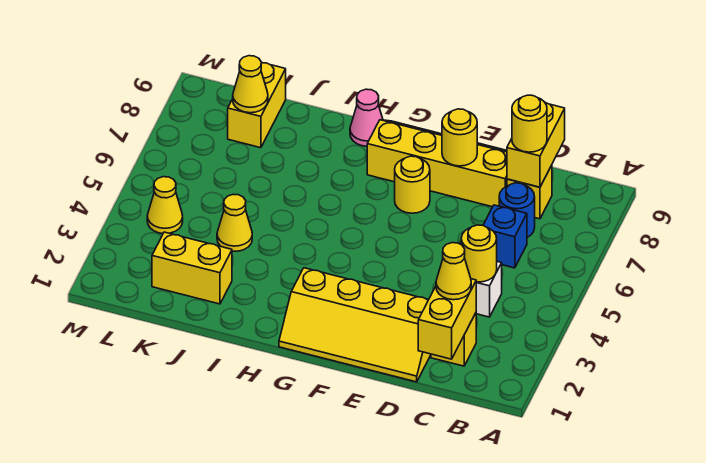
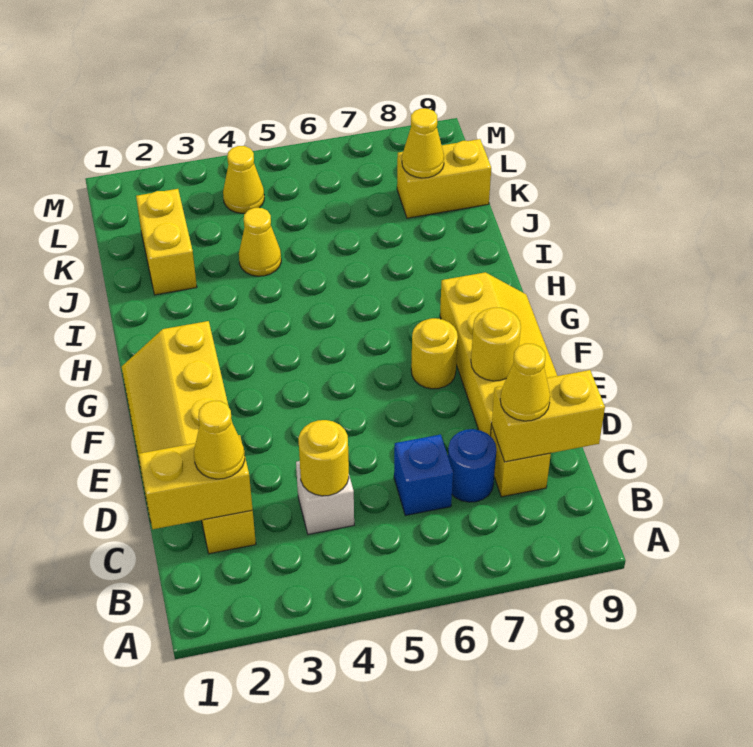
yellow 1x1 round brick [512,95,547,152] -> yellow 1x1 cone [500,344,550,421]
pink 1x1 cone [350,89,383,146] -> none

